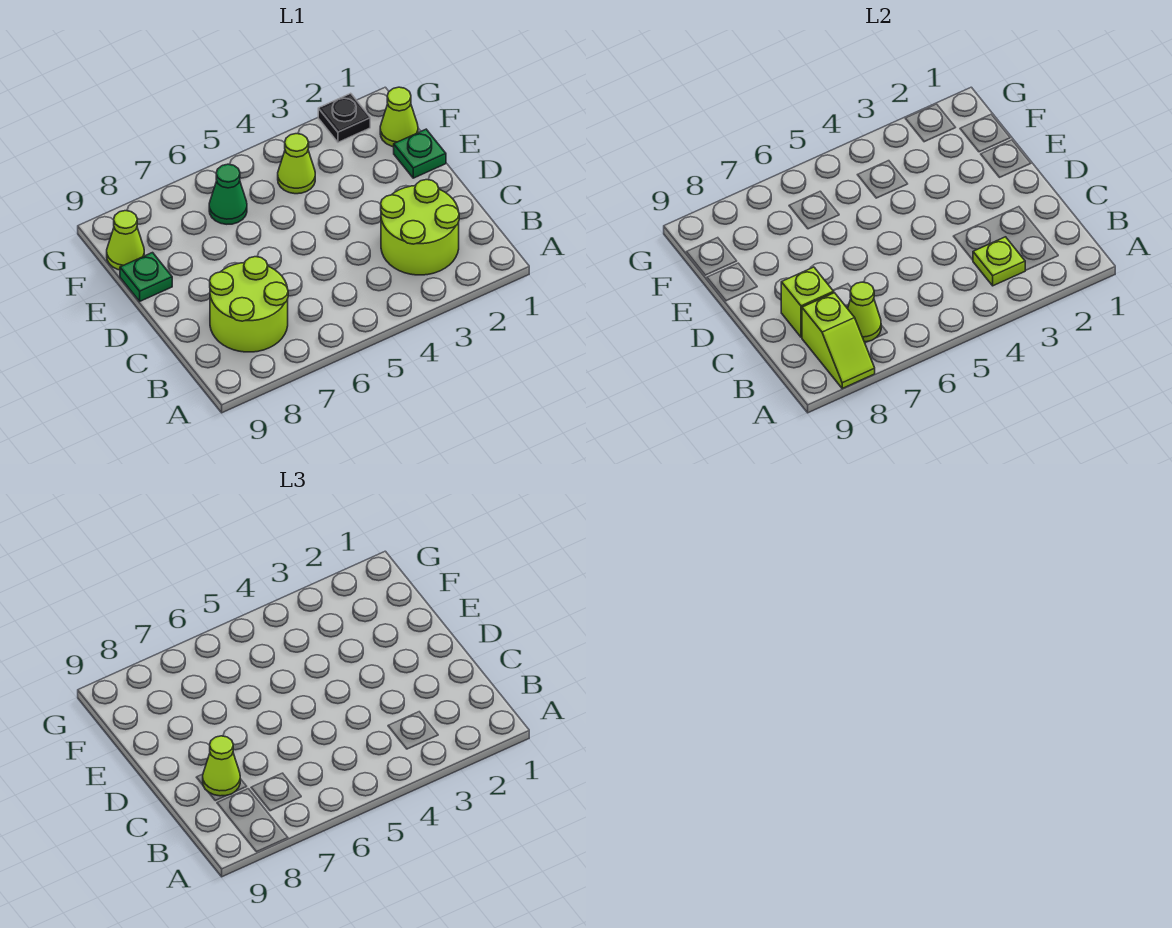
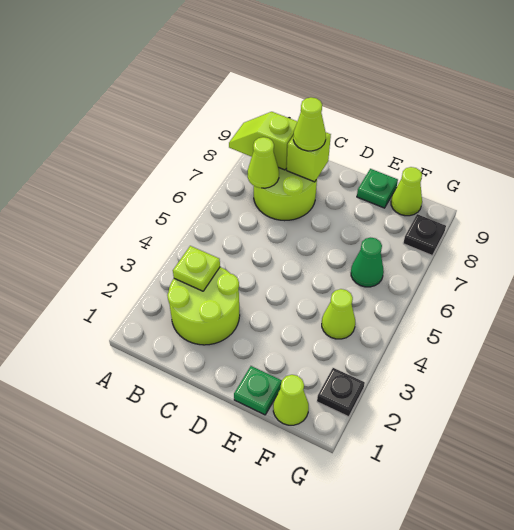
none -> black 1x1 plate [403,214,446,256]

